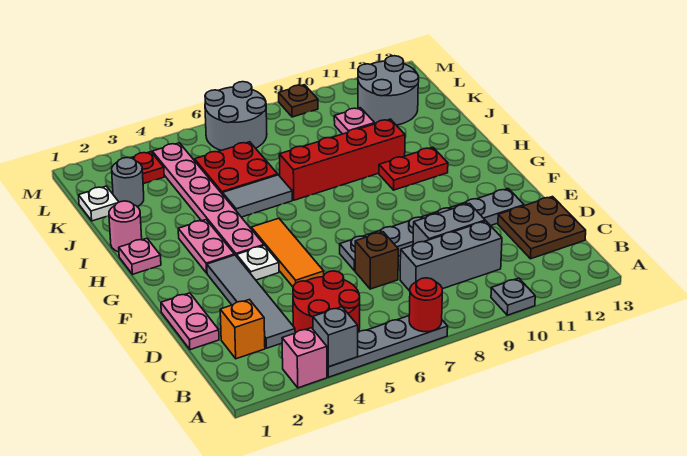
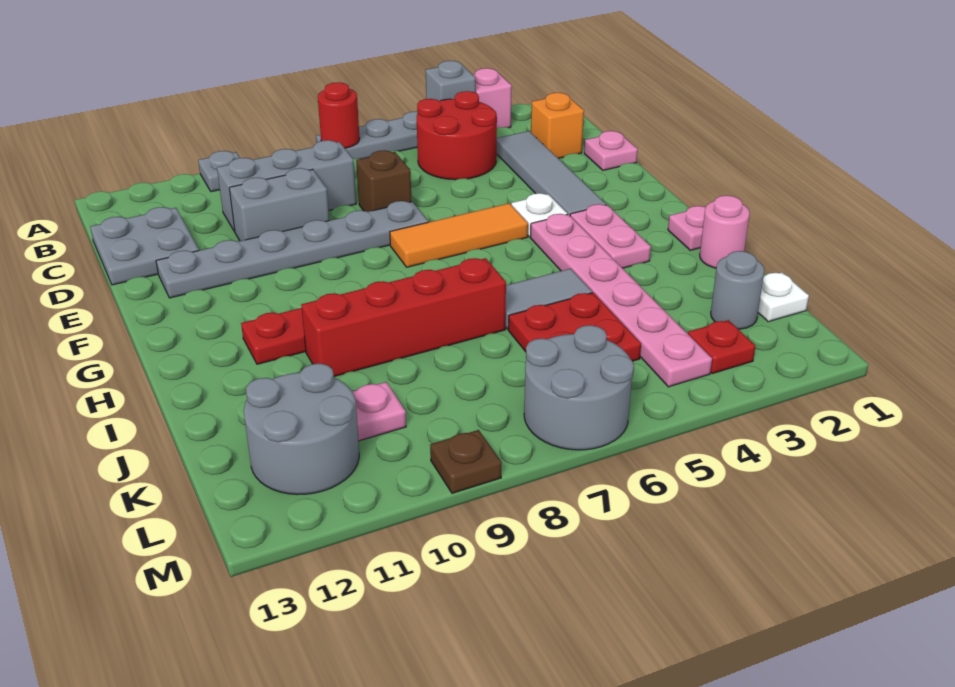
brown 2x2 plate [498,197,586,259] -> grey 2x2 plate [90,207,199,285]
pink 1x2 plate [161,293,219,350] -> pink 1x1 plate [584,131,638,170]
orange 1x3 tile [251,218,324,287] -> orange 1x3 tile turned to [390,203,528,267]

